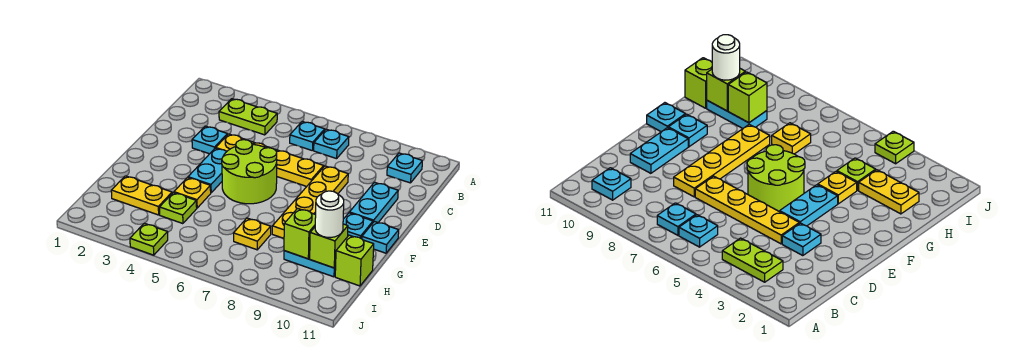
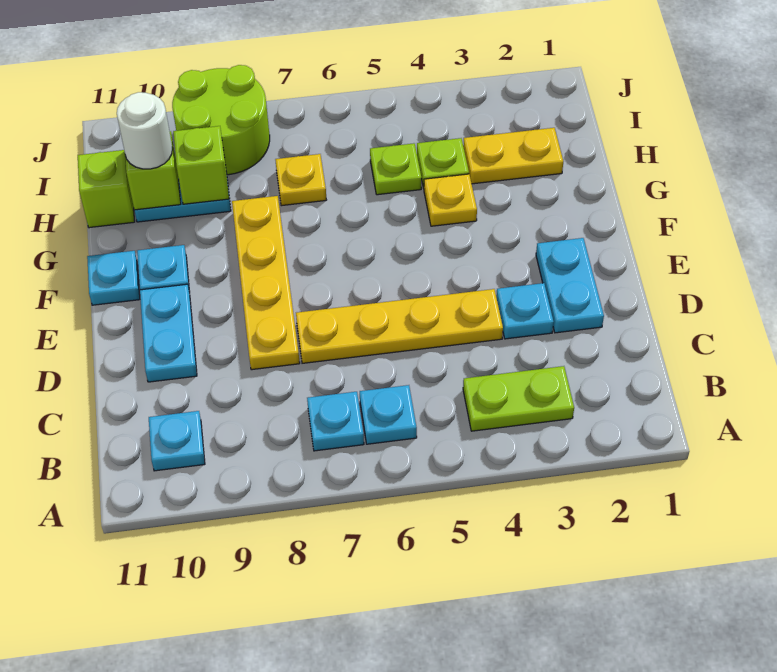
cyan 1x2 plate [188,148,227,193] -> cyan 1x2 plate moved to [536,238,604,333]
lime 2x2 round brick [222,140,277,204] -> lime 2x2 round brick moved to [172,65,270,175]
lime 1x1 plate [130,223,168,255] -> lime 1x1 plate moved to [370,143,421,195]

